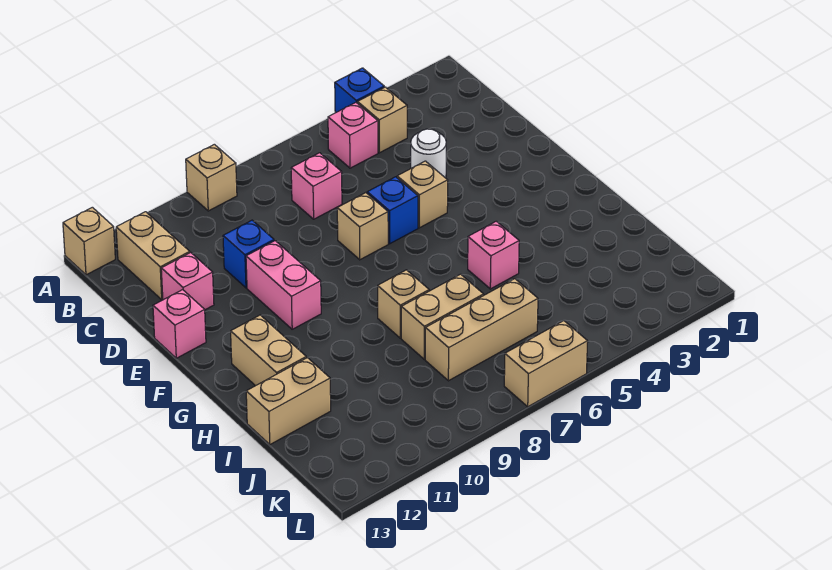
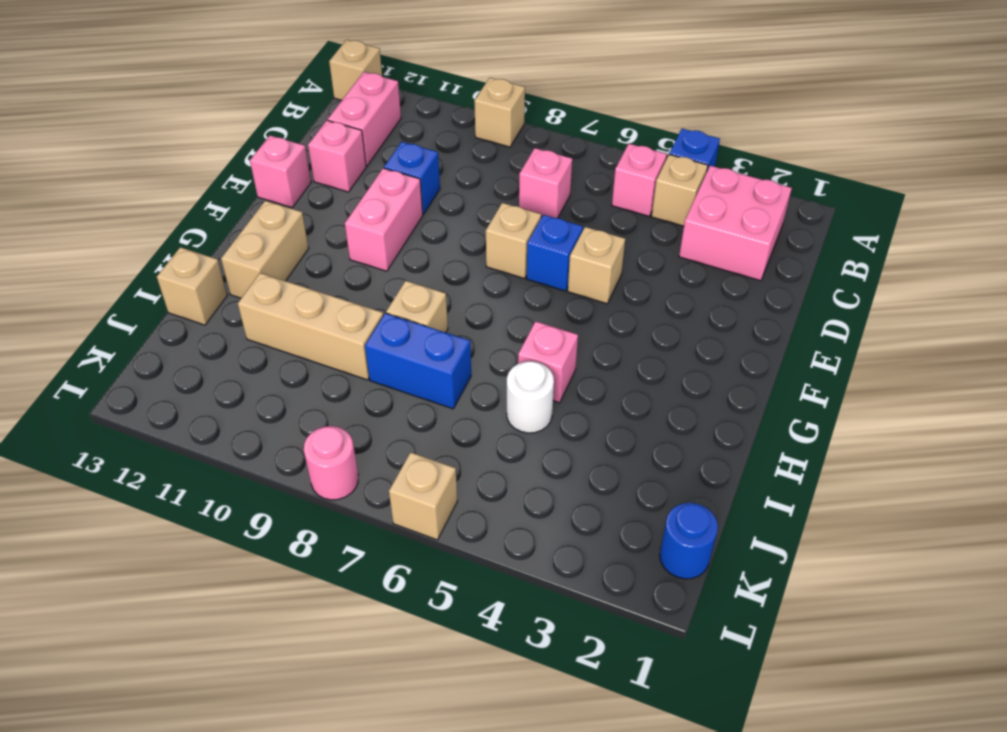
none -> pink 2x2 brick [679,166,792,281]
tan 1x2 brick [116,212,190,300] -> pink 1x2 brick [328,72,401,166]
white 1x1 round brick [411,129,446,178] -> white 1x1 round brick moved to [507,361,554,433]
tan 1x2 brick [401,274,484,359] -> blue 1x2 brick [365,313,471,409]
tan 1x2 brick [246,358,331,445] -> tan 1x1 brick [157,247,227,325]
tan 1x3 brick [425,279,538,381] -> tan 1x3 brick moved to [238,273,383,380]
none -> blue 1x1 round brick [660,503,718,579]
tan 1x2 brick [504,321,588,407] -> tan 1x1 brick [389,452,457,540]
none -> pink 1x1 round brick [304,426,358,500]

